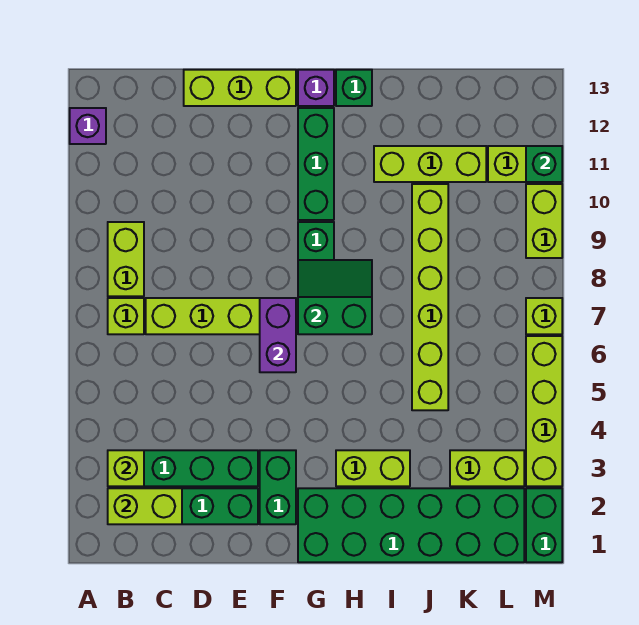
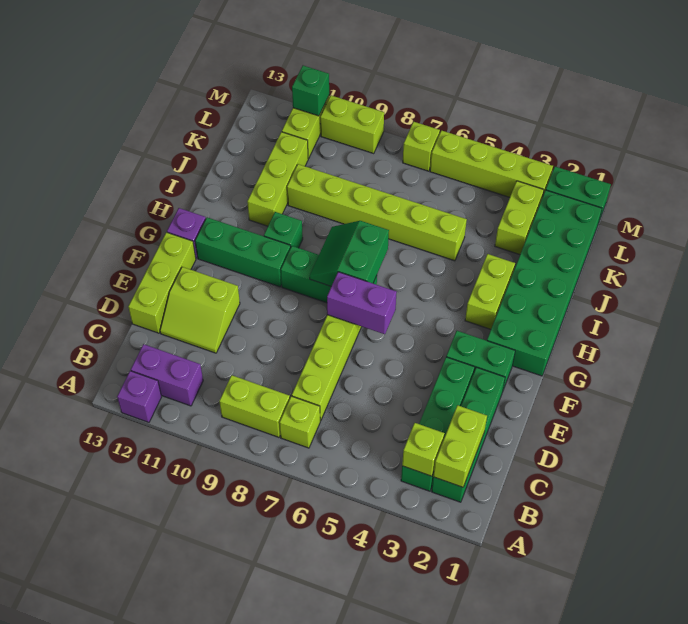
none -> purple 1x2 brick [131,344,203,406]
none -> lime 2x2 slope [160,267,240,353]
green 1x1 brick [336,70,372,106] -> green 1x1 brick moved to [264,212,303,248]

